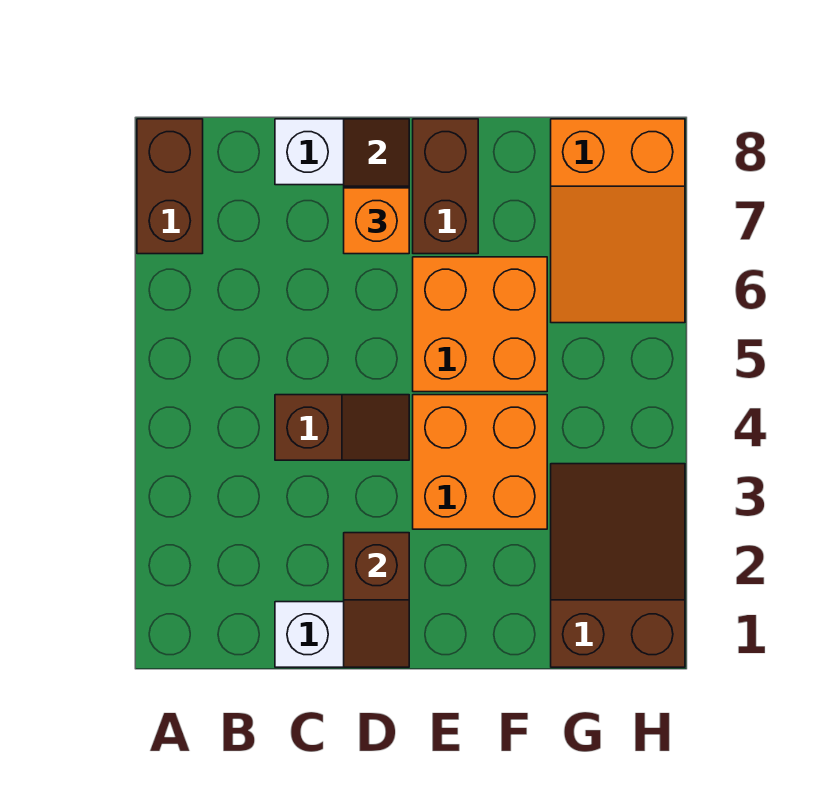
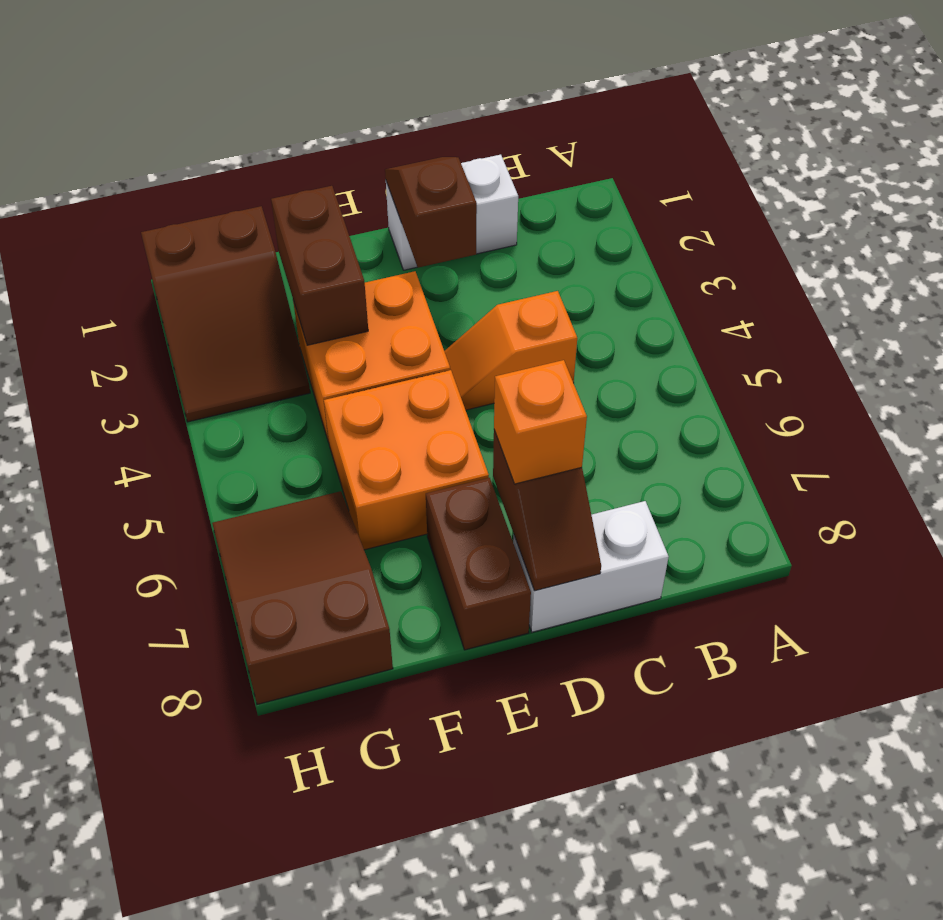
brown 1x2 brick [137,119,203,254] -> brown 1x2 brick moved to [271,186,368,345]
brown 1x2 slope [275,395,409,460] -> orange 1x2 slope [444,291,577,410]
orange 2x3 slope [551,119,685,323] -> brown 2x3 slope [212,491,393,704]

